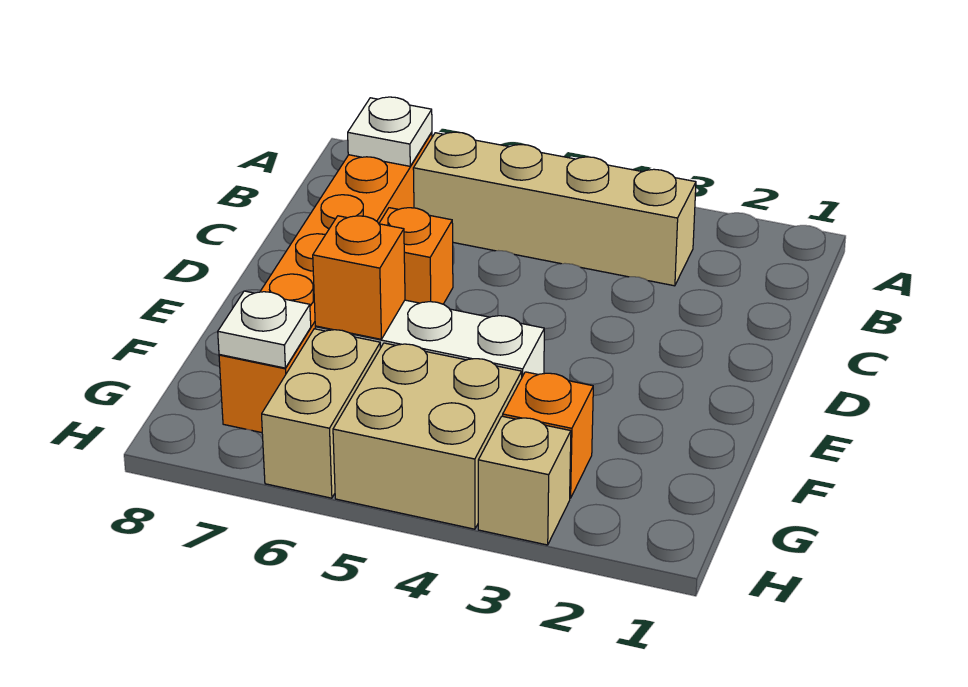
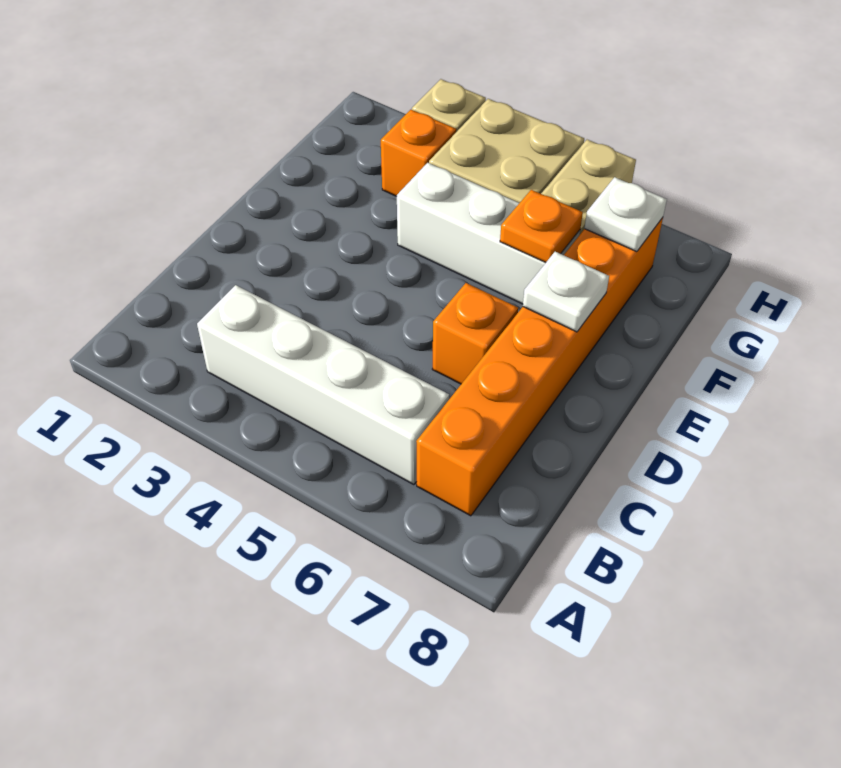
tan 1x4 brick [413,132,696,286] -> white 1x4 brick [197,285,449,485]
white 1x1 plate [348,97,432,166] -> white 1x1 plate moved to [523,252,609,332]
orange 1x1 brick [313,216,405,339] -> orange 1x1 plate [500,190,583,263]

